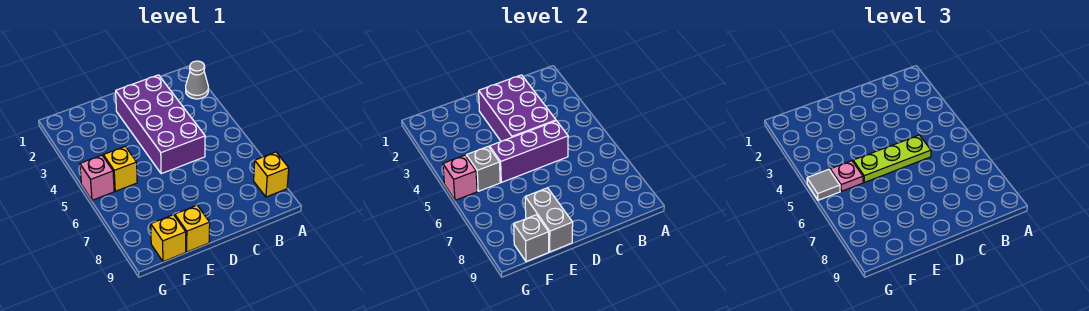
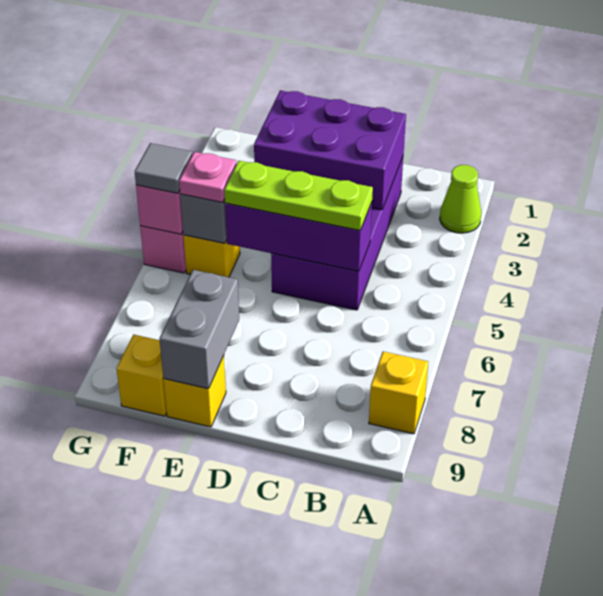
grey 1x1 cone [186,61,208,99] -> lime 1x1 cone [440,165,481,233]
purple 2x3 brick [479,75,556,141] -> purple 2x3 brick turned to [254,90,406,210]
grey 1x1 brick [514,215,549,262] -> none

